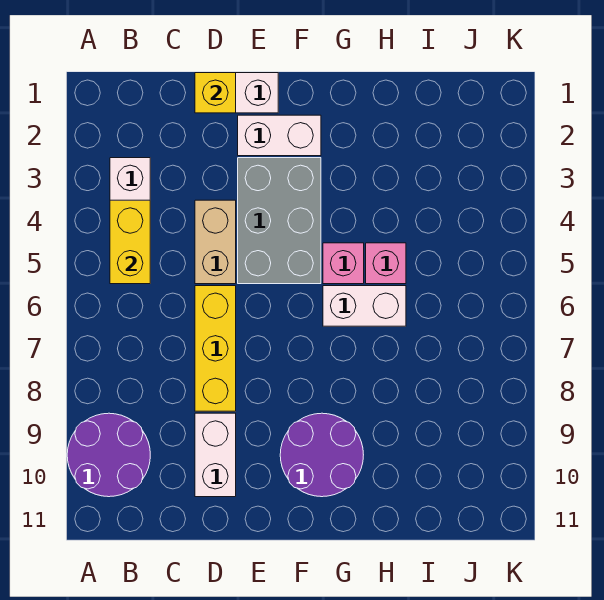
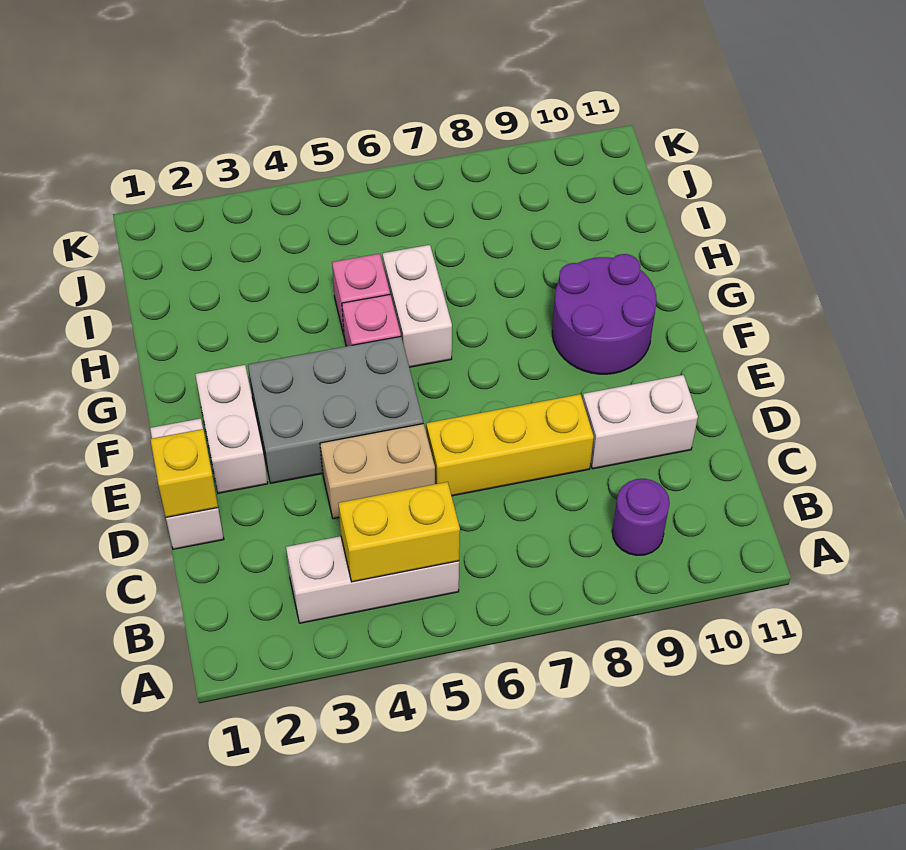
purple 2x2 round brick [67,413,150,497] -> purple 1x1 round brick [612,479,670,555]

